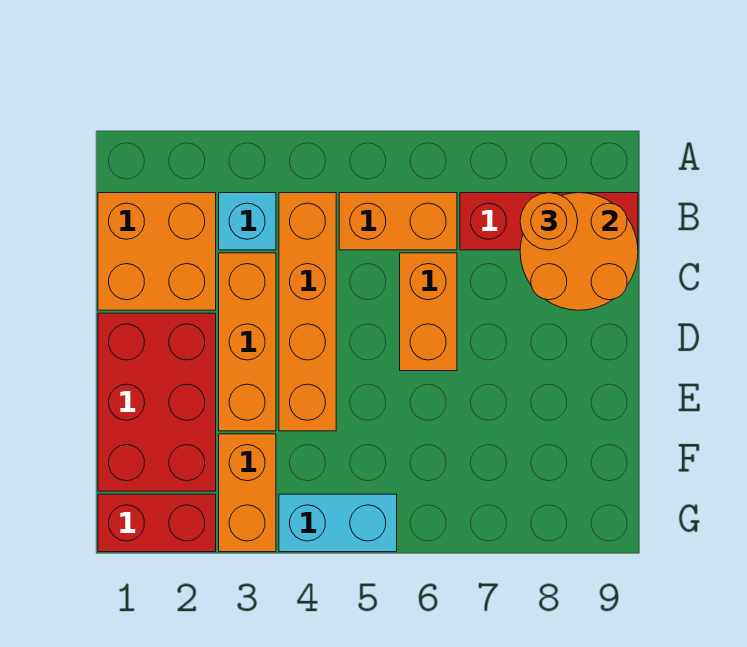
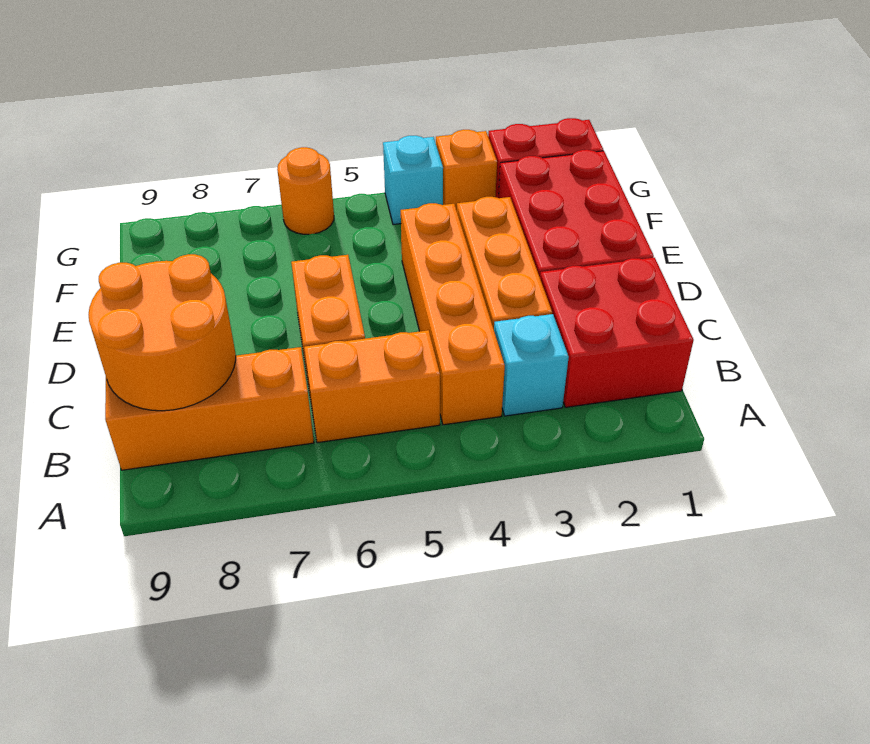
orange 2x2 brick [98,193,216,310] -> red 2x2 brick [540,258,694,407]
red 1x3 brick [460,193,638,250] -> orange 1x3 brick [105,347,314,470]
orange 1x1 round brick [520,193,578,250] -> orange 1x1 round brick moved to [277,147,334,234]
orange 1x2 brick [219,434,276,552] -> orange 1x1 brick [436,130,497,210]
cyan 1x2 brick [279,494,397,552] -> cyan 1x1 brick [383,136,443,225]

